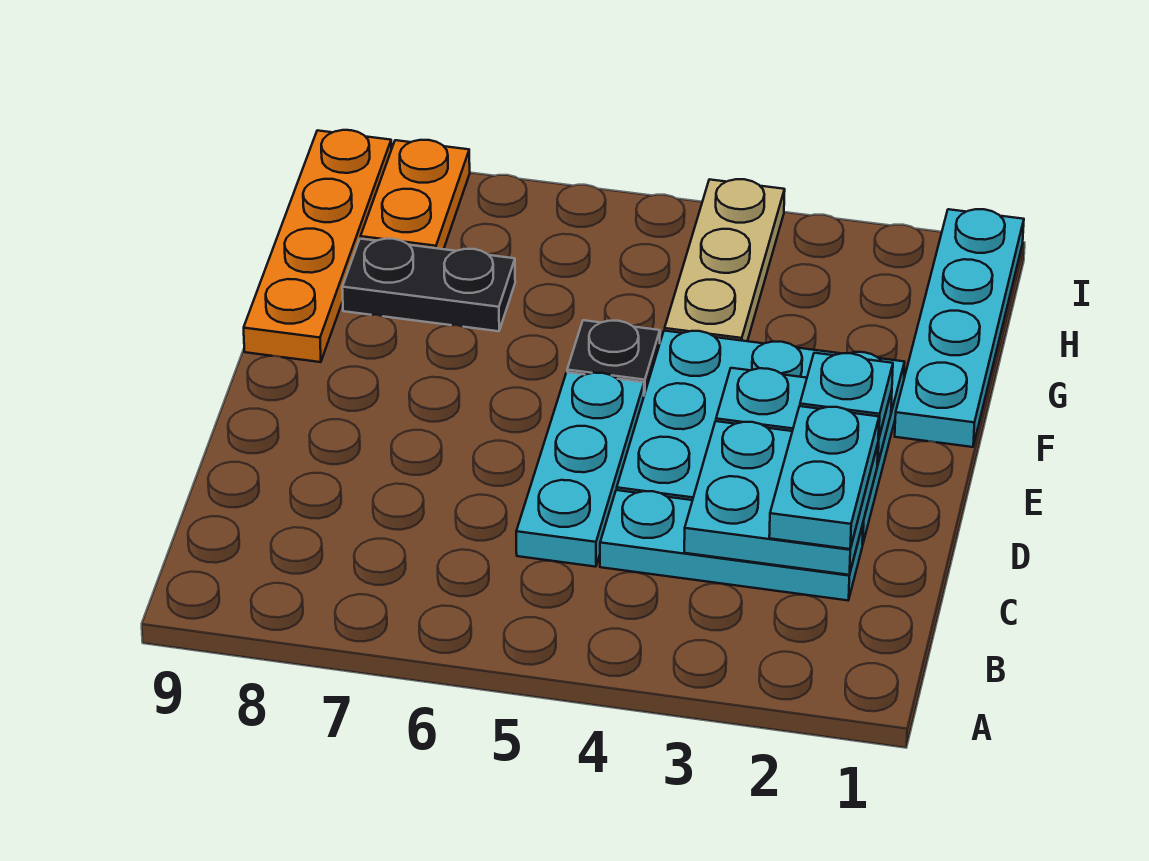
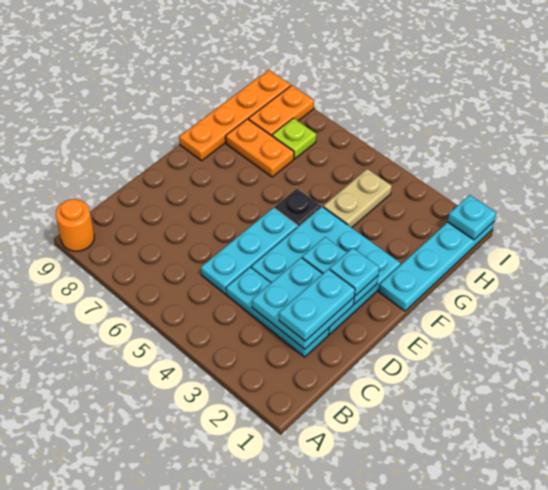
none -> orange 1x1 round brick [55,199,94,251]
tan 1x3 plate [664,179,785,341] -> tan 1x2 plate [323,169,392,228]
black 1x2 plate [342,239,515,331] -> orange 1x2 plate [226,119,294,177]
none -> lime 1x1 plate [272,118,316,159]
none -> cyan 1x1 plate [448,195,496,240]

